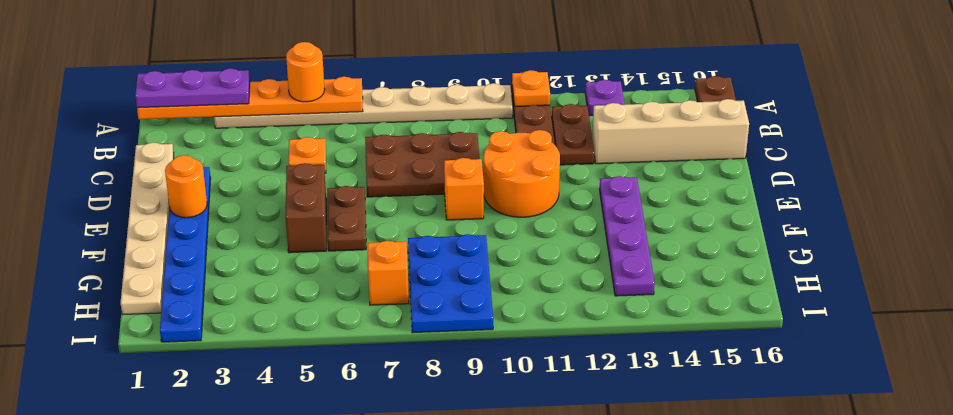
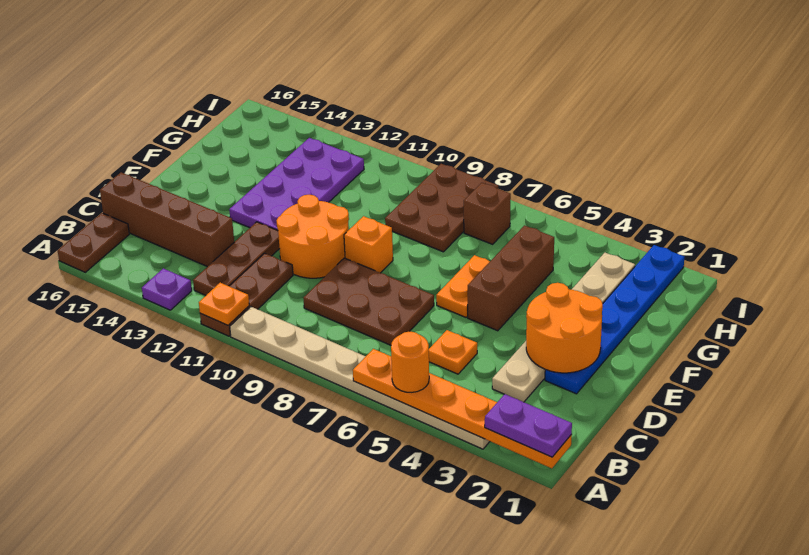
purple 1x3 plate [135,69,250,108] -> purple 1x2 plate [485,394,572,457]
brown 1x2 plate [552,104,594,165] -> brown 1x3 plate [193,222,280,295]
tan 1x6 plate [121,143,174,315] -> tan 1x6 plate moved to [492,253,635,402]
tan 1x4 brick [592,99,749,164] -> brown 1x4 brick [100,172,234,267]
orange 1x1 round brick [165,155,207,218] -> orange 2x2 round brick [526,283,603,373]
brown 1x2 brick [286,163,326,253] -> brown 1x3 brick [468,225,554,331]
brown 1x2 plate [327,186,366,251] -> orange 1x2 plate [436,255,490,317]
purple 1x4 plate [600,176,655,296] -> purple 2x4 plate [229,138,364,230]
blue 2x3 plate [408,234,493,333] -> brown 2x3 plate [385,164,498,252]
orange 1x1 brick [367,241,409,305] -> brown 1x1 brick [464,183,511,244]

